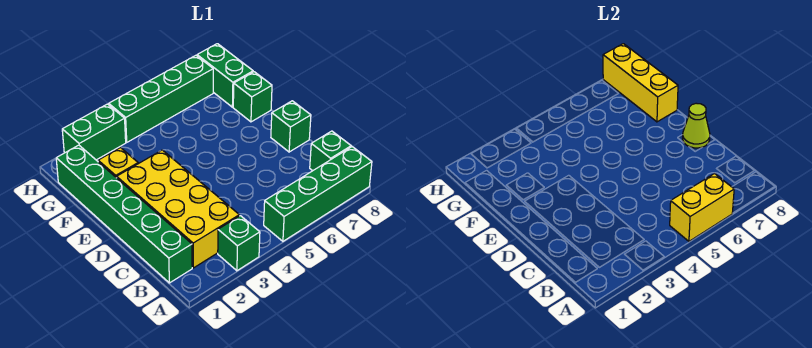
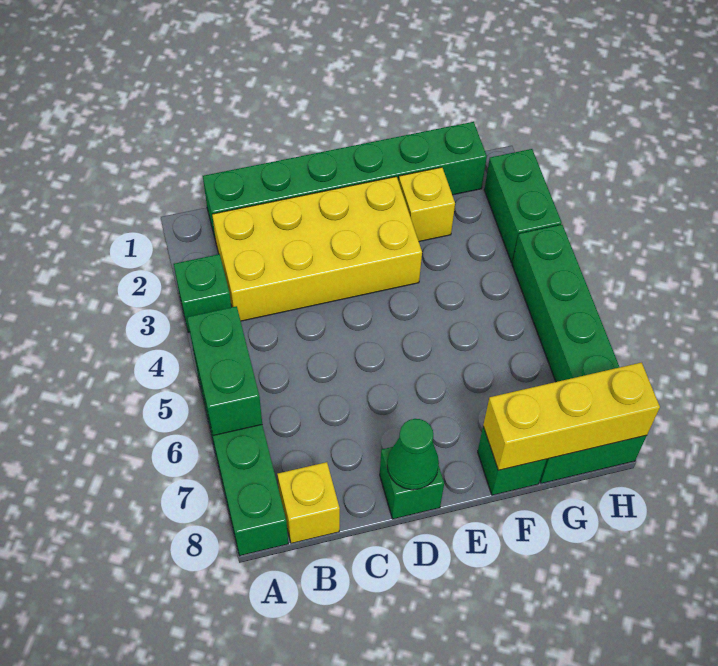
yellow 1x2 brick [670,174,734,241] -> green 1x2 brick [187,306,262,436]
green 1x1 brick [310,131,351,171] -> yellow 1x1 brick [277,462,340,543]
lime 1x1 cone [683,103,710,148] -> green 1x1 cone [387,419,439,490]

